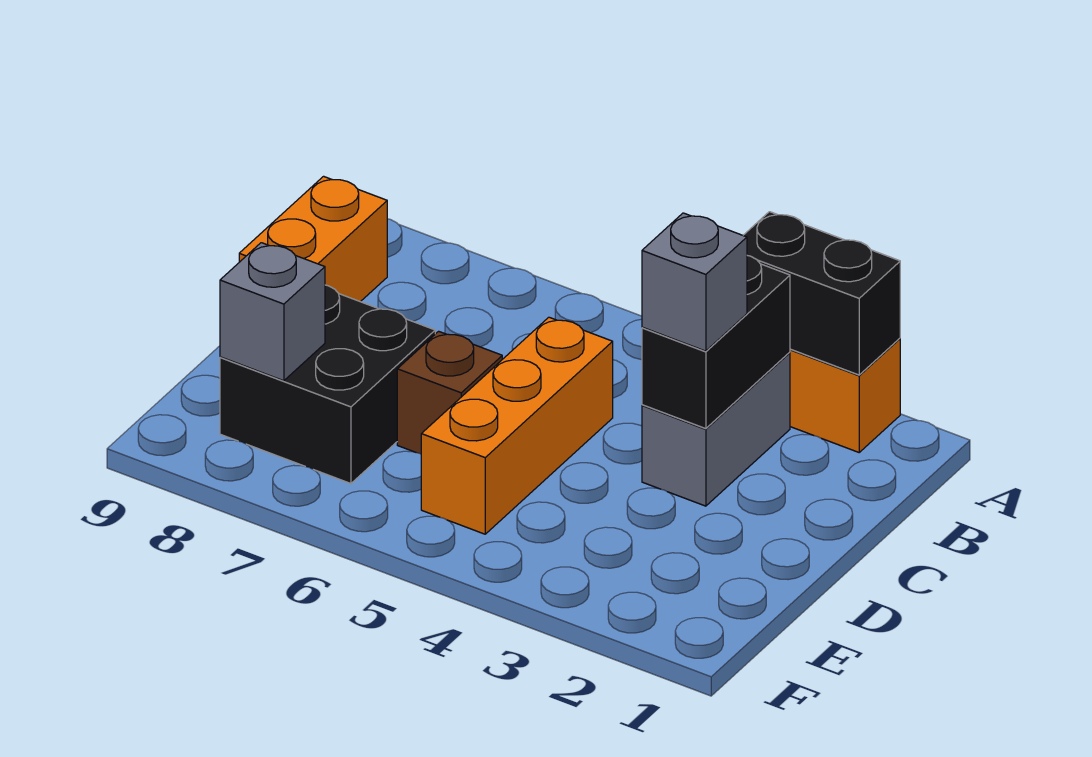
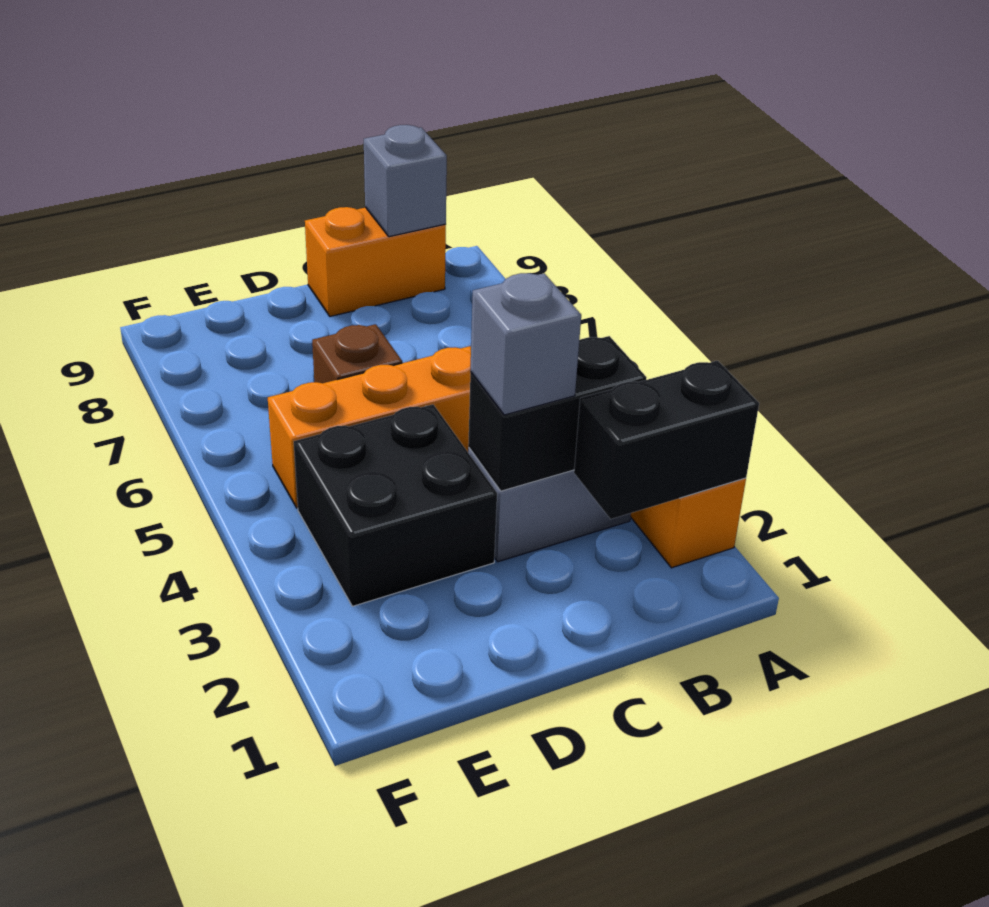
black 1x2 brick [743,212,900,375] -> black 1x2 brick turned to [574,361,759,519]
black 2x2 brick [220,285,435,484] -> black 2x2 brick moved to [294,404,497,606]
grey 1x1 brick [220,243,325,381] -> grey 1x1 brick moved to [364,125,447,237]

